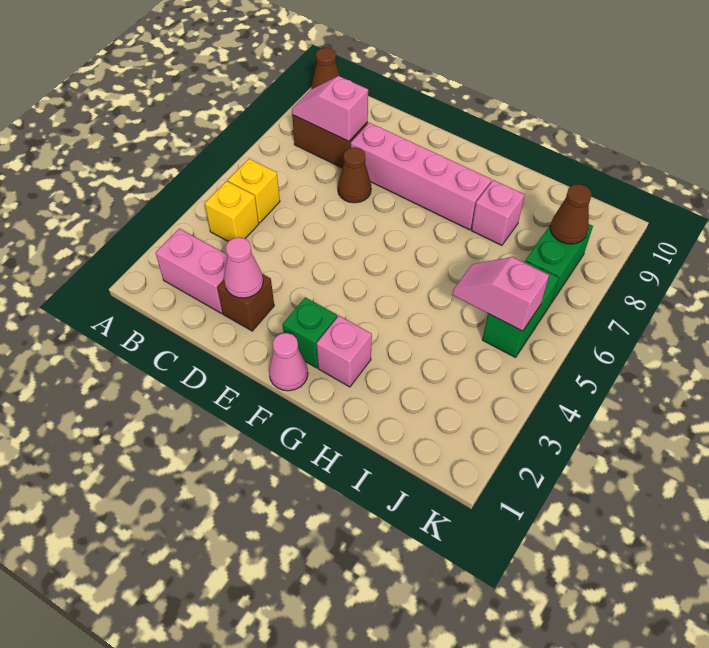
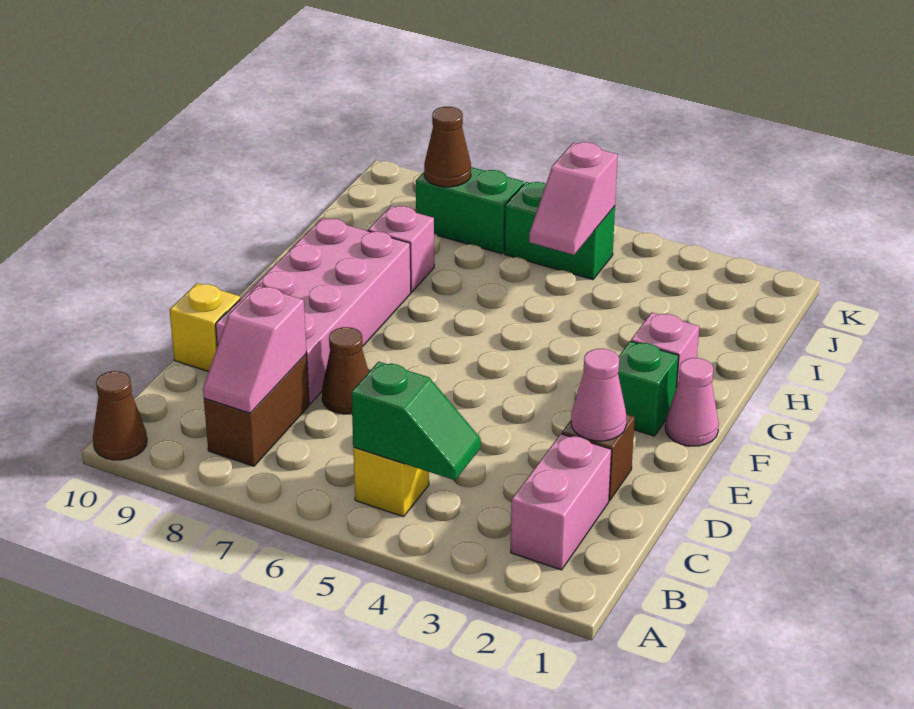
yellow 1x1 brick [205,181,259,242] -> yellow 1x1 brick moved to [170,283,240,372]
none -> green 1x2 slope [351,362,481,480]
pink 1x4 brick [351,123,492,230] -> pink 2x4 brick [216,218,411,404]

